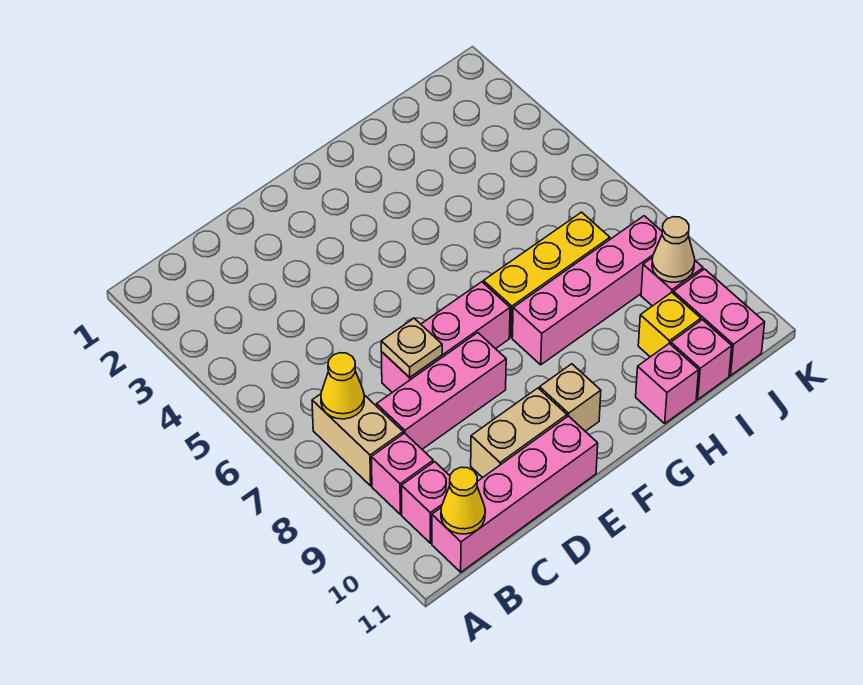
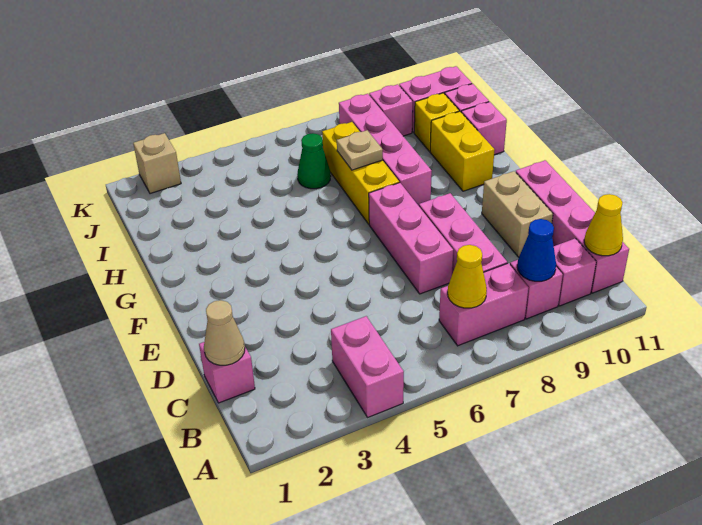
none -> pink 1x2 brick [331,316,404,417]
tan 1x2 brick [312,394,403,486] -> pink 1x2 brick [439,263,528,346]
none -> blue 1x1 cone [517,219,556,281]
none -> pink 1x1 brick [199,342,255,403]
tan 1x1 plate [381,318,442,378] -> tan 1x1 plate moved to [337,130,383,170]
tan 1x1 brick [540,364,601,431] -> tan 1x1 brick moved to [133,133,181,194]
none -> yellow 1x2 brick [430,111,495,191]
none -> green 1x1 cone [297,133,331,189]
tan 1x1 cone [652,217,695,282] -> tan 1x1 cone moved to [204,300,245,365]

